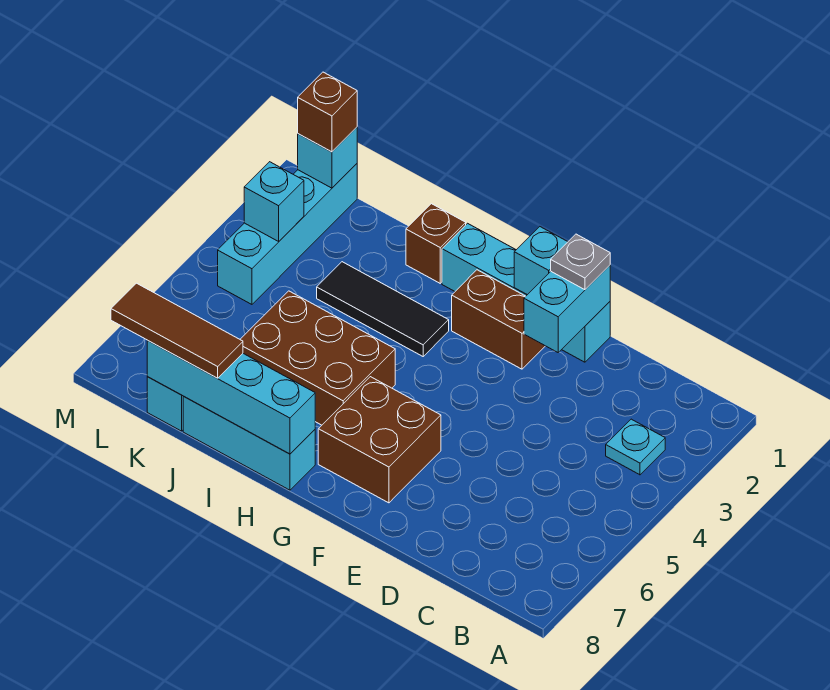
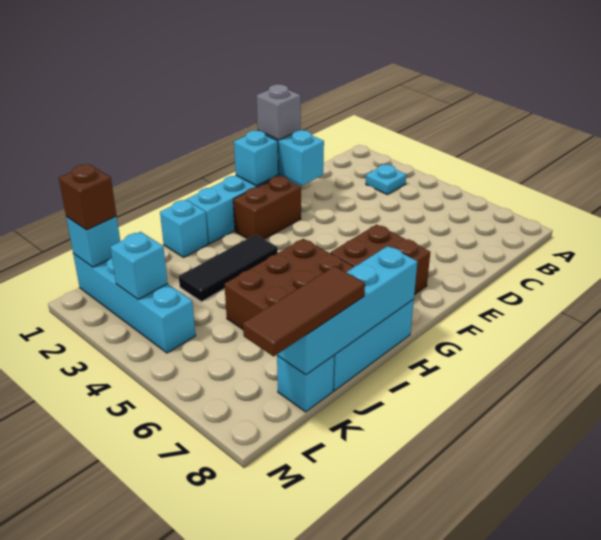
grey 1x1 plate [551,234,610,290] -> grey 1x1 brick [257,84,301,140]
brown 1x1 brick [406,204,466,283] -> cyan 1x1 brick [160,200,208,257]

